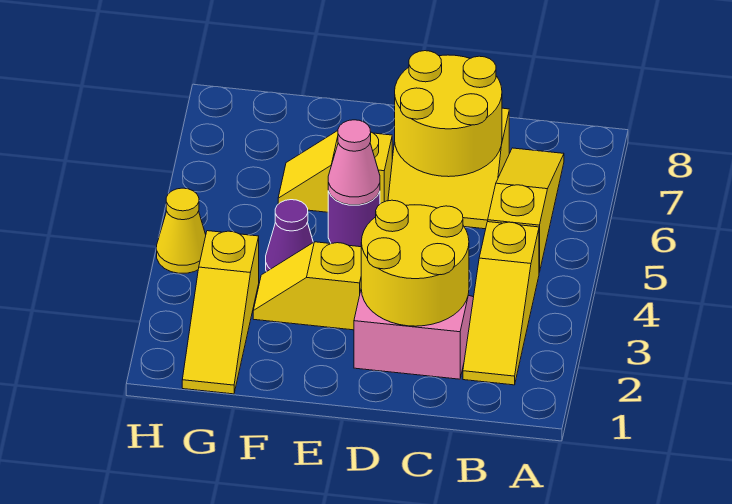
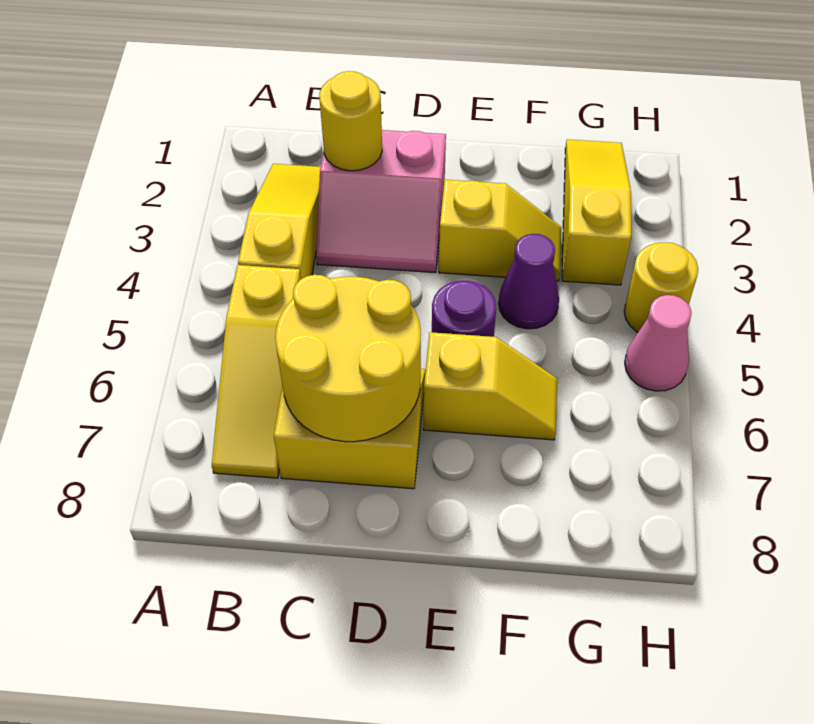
yellow 2x2 round brick [361,200,469,326] -> yellow 1x1 round brick [319,71,382,171]
pink 1x1 cone [328,120,380,205] -> pink 1x1 cone moved to [625,295,692,391]
yellow 1x1 cone [157,188,206,273] -> yellow 1x1 round brick [624,242,698,332]

